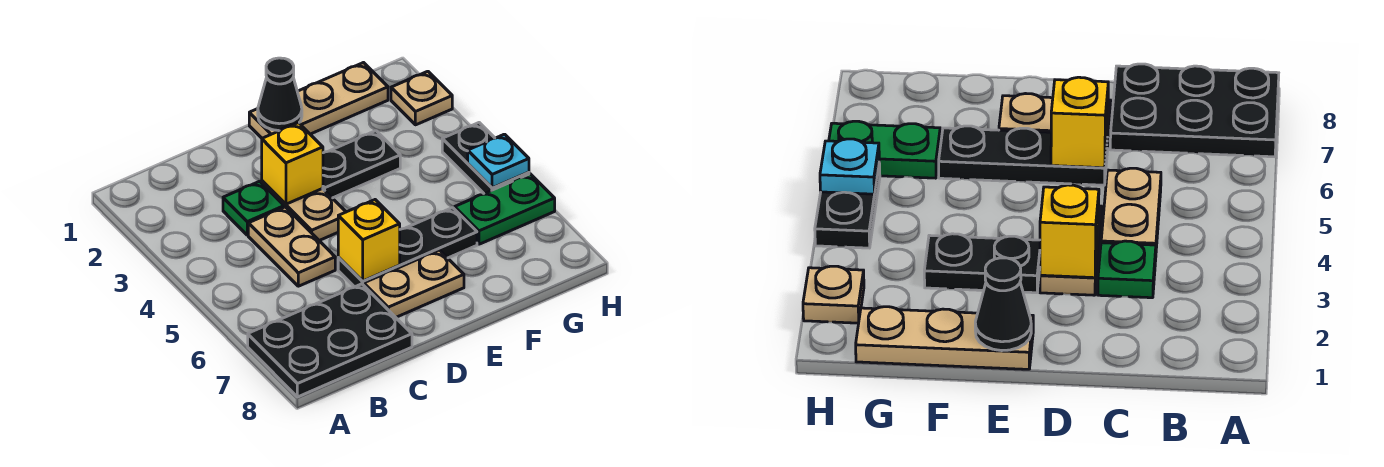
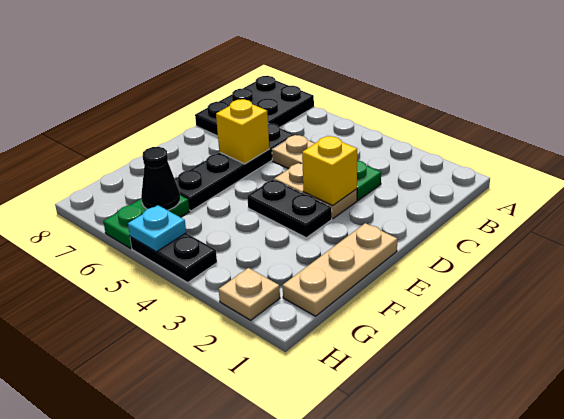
black 1x3 plate [338,208,477,287] -> black 1x4 plate [175,124,294,211]
tan 1x2 plate [364,250,464,317] -> none
black 1x1 cone [258,58,302,131] -> black 1x1 cone moved to [141,147,180,210]
black 1x2 plate [323,131,400,198] -> black 1x2 plate turned to [247,179,332,238]

